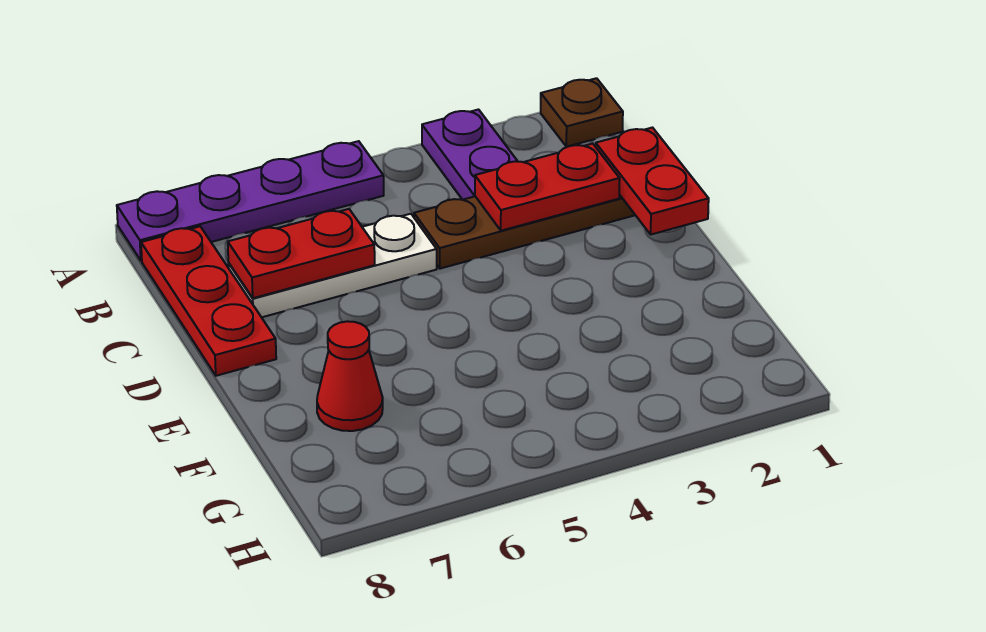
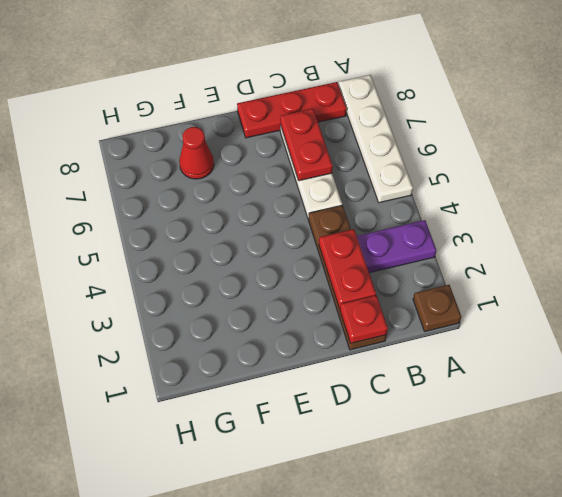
purple 1x4 plate [117,141,384,261] -> white 1x4 plate [339,75,413,203]
red 1x2 plate [596,128,709,234] -> red 1x1 plate [340,295,388,343]

